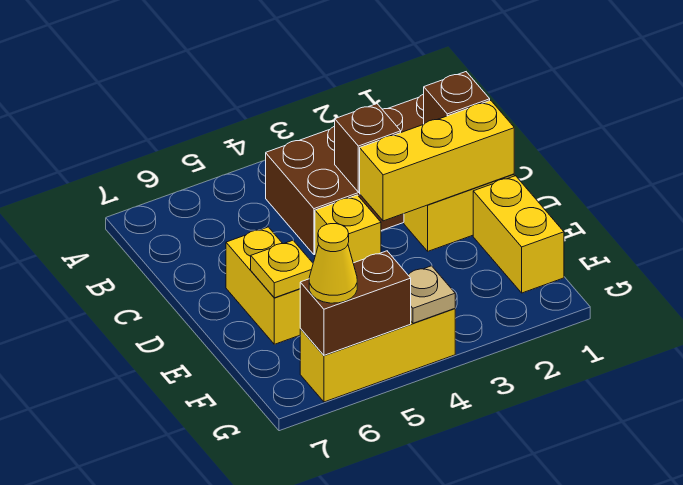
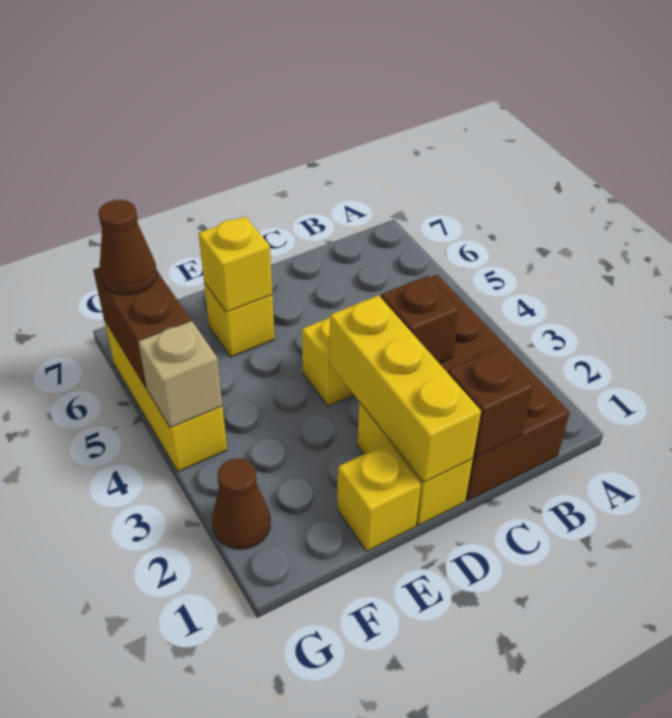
yellow 1x2 brick [226,227,301,344] -> yellow 1x1 brick [204,282,274,357]
yellow 1x2 brick [473,176,564,293] -> yellow 1x1 brick [337,443,421,551]
yellow 1x1 plate [251,240,313,298] -> yellow 1x1 brick [198,216,272,312]
none -> brown 1x1 cone [212,458,270,549]
tan 1x1 plate [408,266,455,323] -> tan 1x1 brick [138,321,222,428]
yellow 1x1 cone [309,224,357,303] -> brown 1x1 cone [98,200,157,295]

